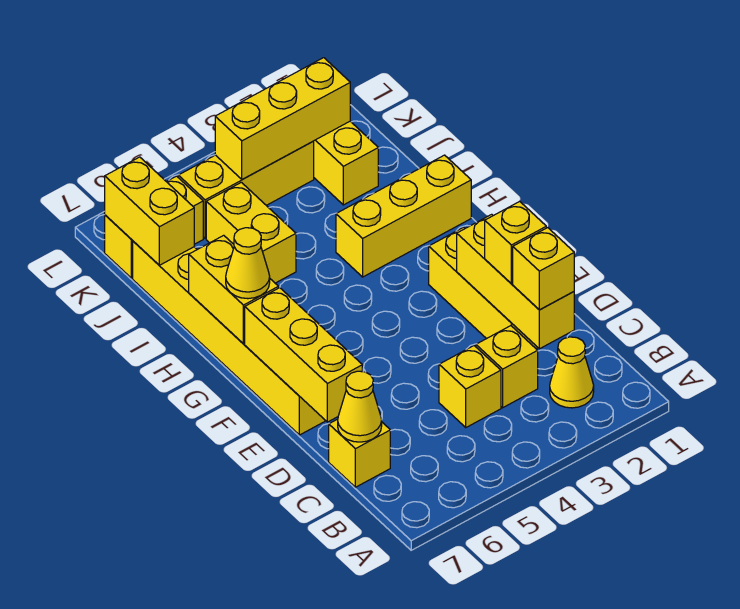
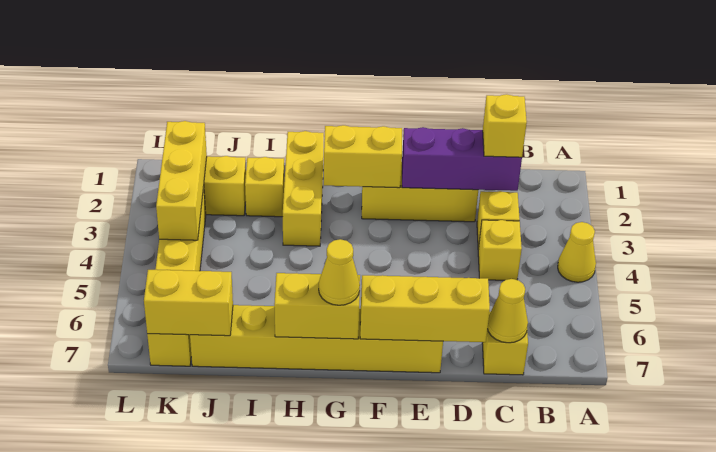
yellow 1x1 cone [550,337,594,408] -> yellow 1x1 cone moved to [558,222,596,282]
yellow 1x3 brick [457,214,574,349] -> purple 1x3 brick [402,127,522,191]
yellow 1x1 brick [485,201,546,284] -> yellow 1x1 brick moved to [245,157,284,217]
yellow 1x2 brick [206,182,296,283] -> yellow 1x2 brick moved to [324,125,402,188]

